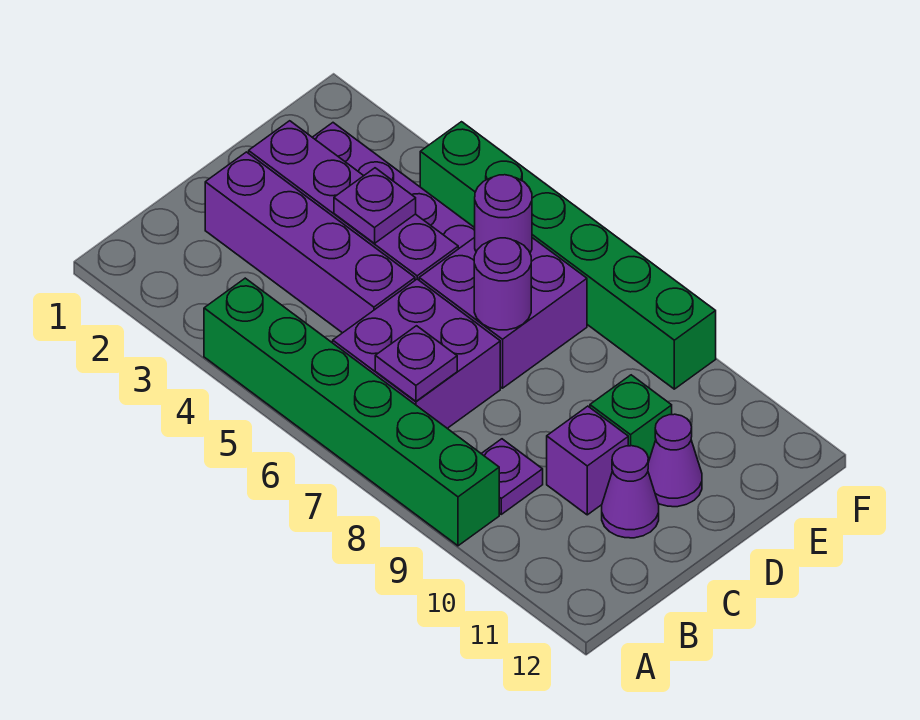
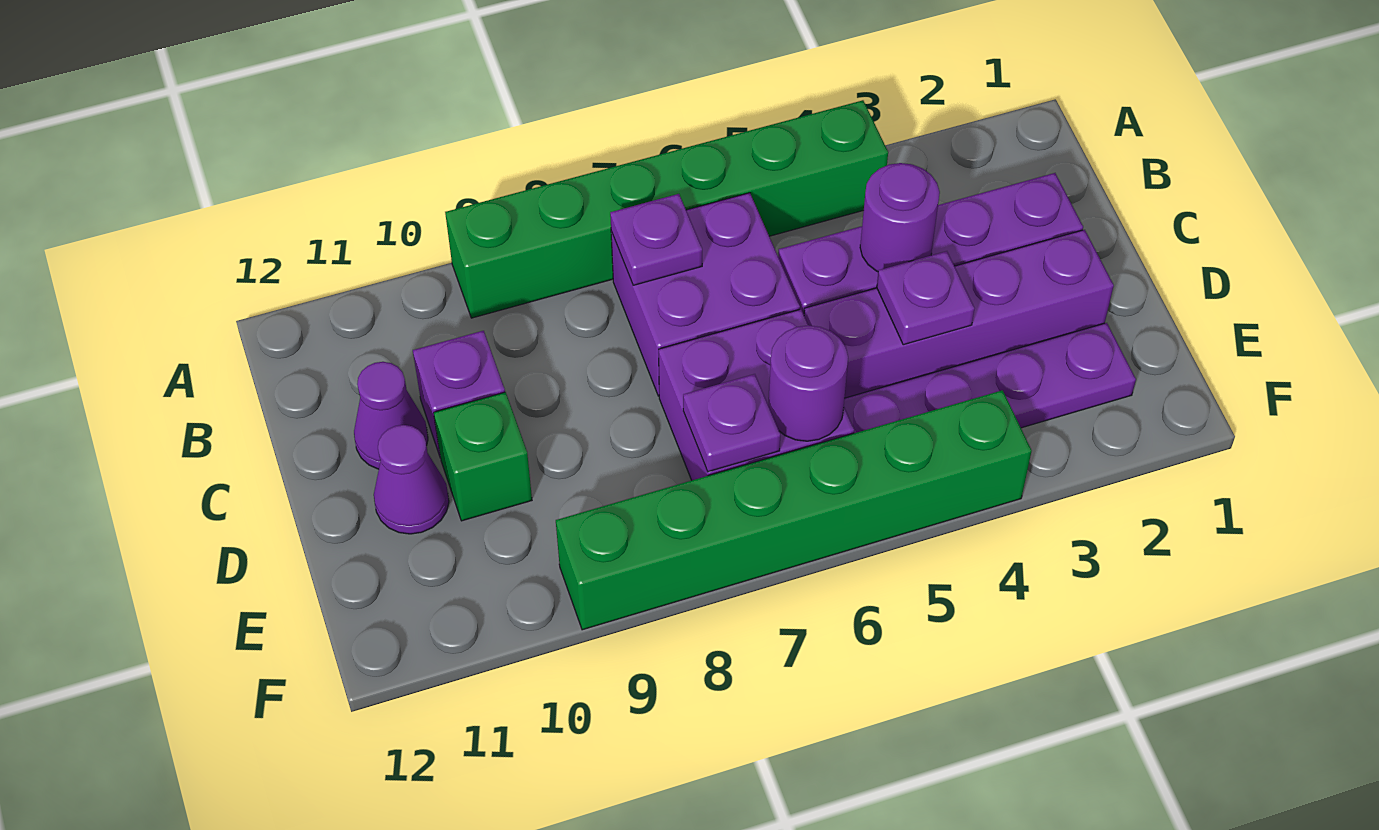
purple 1x1 plate [481,439,543,514] -> purple 1x1 plate moved to [683,374,780,472]
purple 1x1 round brick [474,238,531,330] -> purple 1x1 round brick moved to [860,163,940,272]

